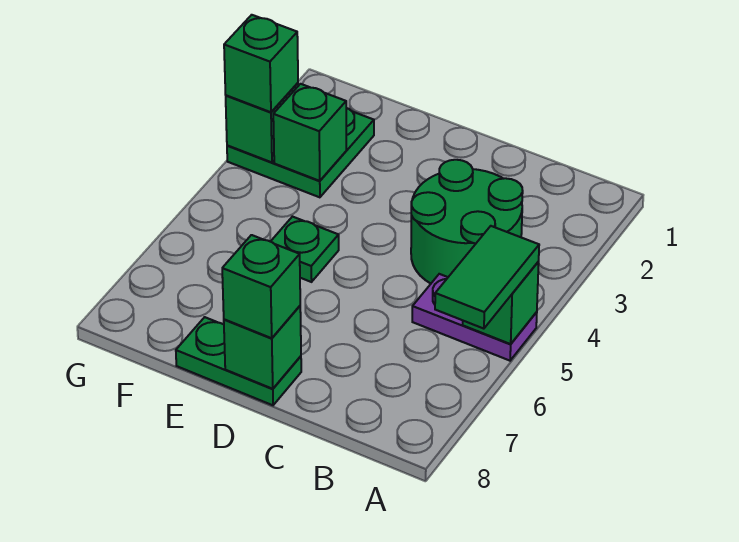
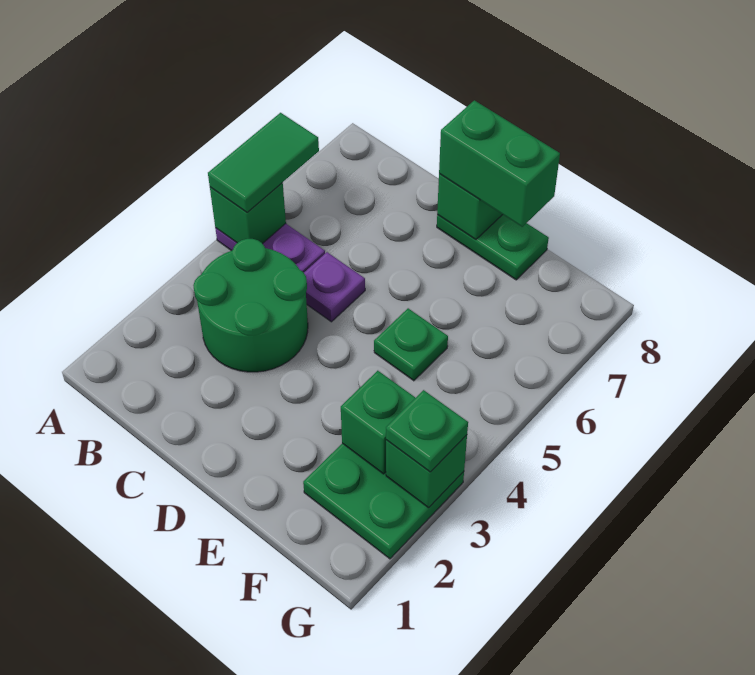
none -> purple 1x1 plate [304,252,365,322]
green 1x1 brick [222,235,300,338] -> green 1x2 brick [439,100,560,227]
green 1x1 brick [224,15,298,112] -> green 1x1 plate [386,390,468,472]

